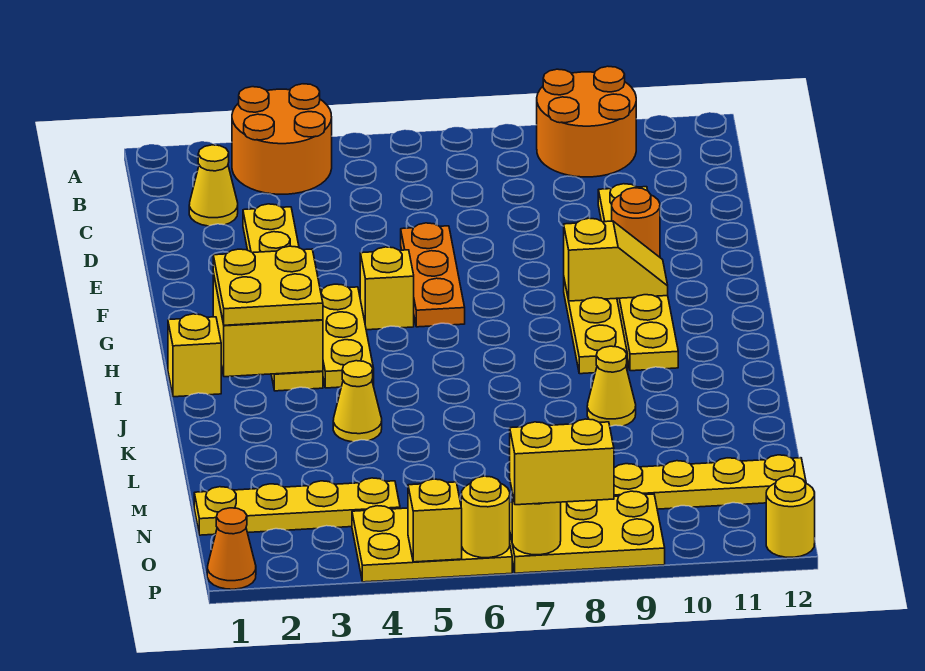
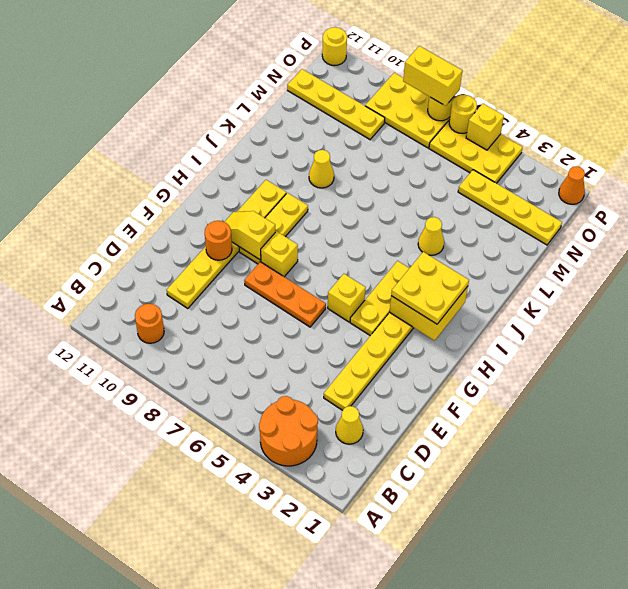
orange 2x2 round brick [537,66,636,177] -> orange 1x1 round brick [135,304,164,343]
orange 1x3 plate [401,223,465,327] -> orange 1x3 plate turned to [244,262,326,327]
yellow 1x1 brick [168,314,221,397] -> yellow 1x1 brick moved to [261,231,298,277]

